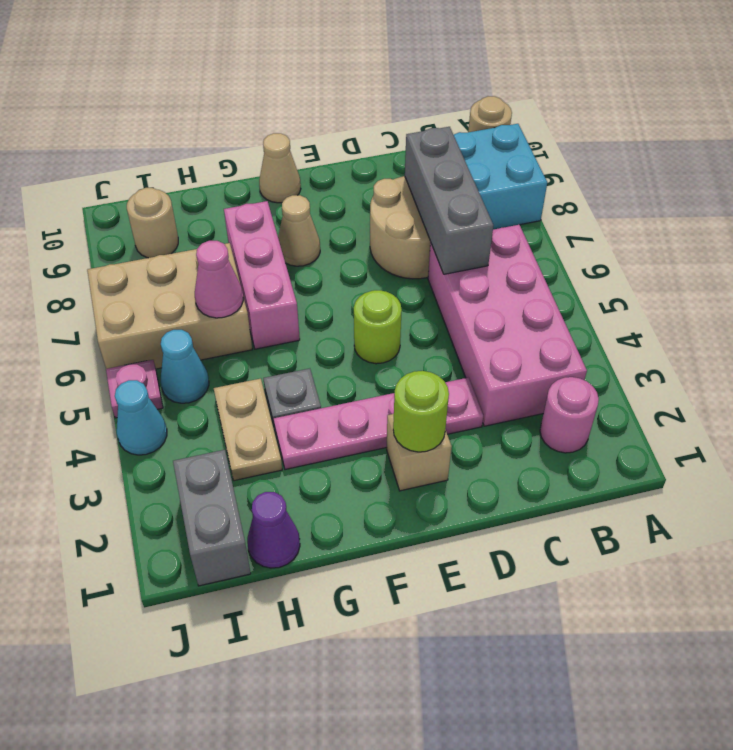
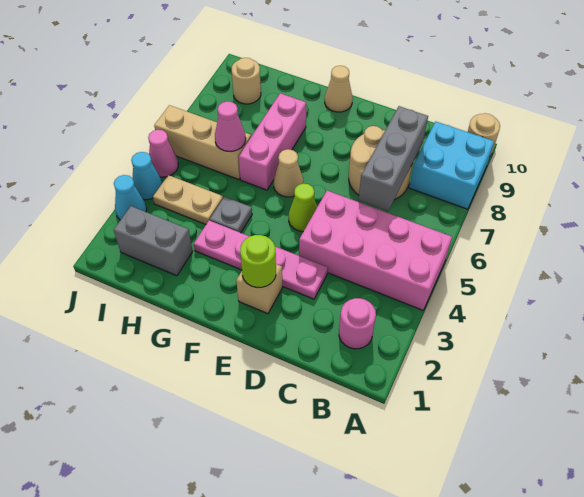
pink 2x4 brick [428,225,587,426] -> pink 2x4 brick turned to [299,191,452,310]
lime 1x1 round brick [354,290,402,364] -> lime 1x1 cone [289,183,317,232]
tan 1x1 cone [278,195,320,266] -> tan 1x1 cone moved to [274,149,303,197]
purple 1x1 cone [247,492,300,568] -> none
tan 1x2 plate [214,379,282,481] -> tan 1x2 plate turned to [153,175,223,224]
tan 2x3 brick [87,243,252,369] -> tan 1x3 brick [154,105,251,180]
grey 1x2 brick [173,450,251,586] -> grey 1x2 brick turned to [114,206,193,276]
cyan 1x1 cone [161,330,209,403] -> cyan 1x1 cone moved to [114,175,147,220]
pink 1x1 plate [106,360,163,418] -> pink 1x1 cone [148,130,178,177]

